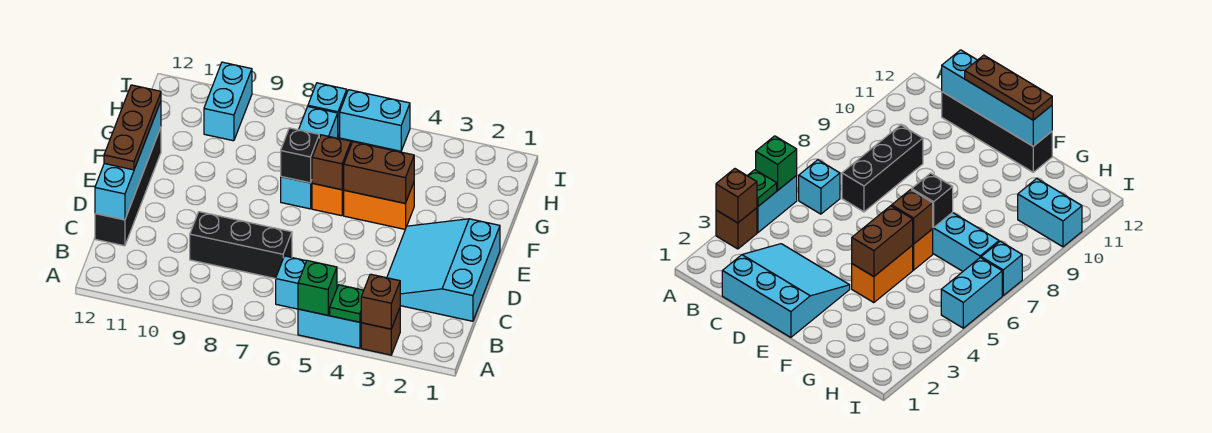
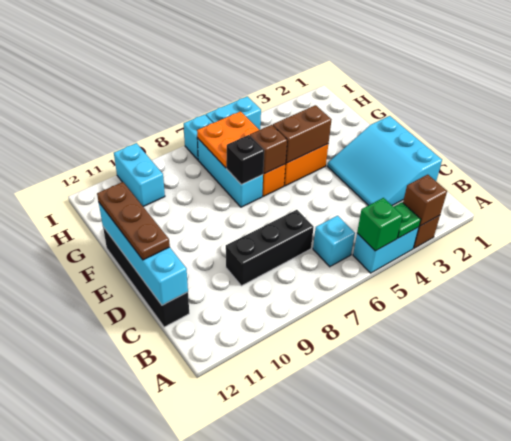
none -> orange 2x2 plate [197,111,259,168]

